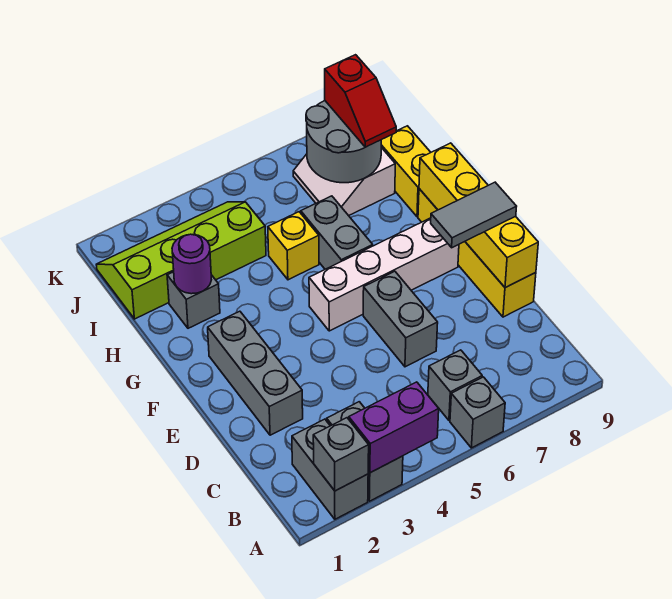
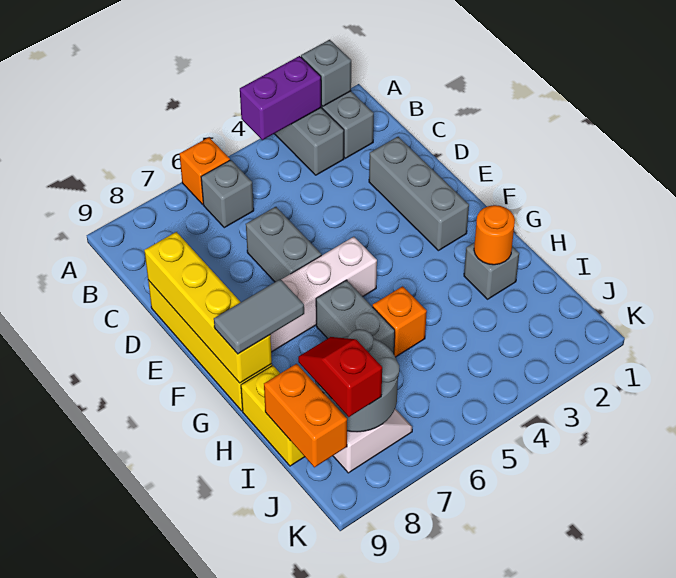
grey 1x1 brick [450,377,505,448] -> orange 1x1 brick [179,137,230,204]
grey 1x2 tile [431,182,517,248] -> grey 1x2 tile moved to [214,279,304,354]
purple 1x1 round brick [172,234,211,294] -> orange 1x1 round brick [474,205,515,265]
yellow 1x1 brick [268,212,319,280] -> orange 1x1 brick [373,286,427,357]
lime 2x4 slope [96,202,266,319] -> none
none -> orange 1x2 brick [264,364,347,467]

